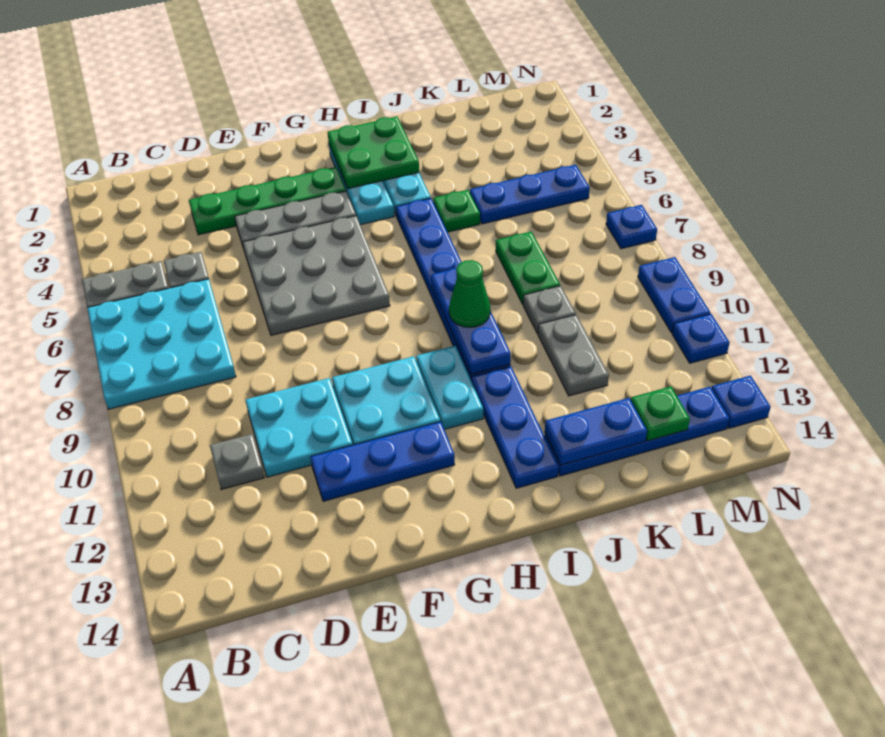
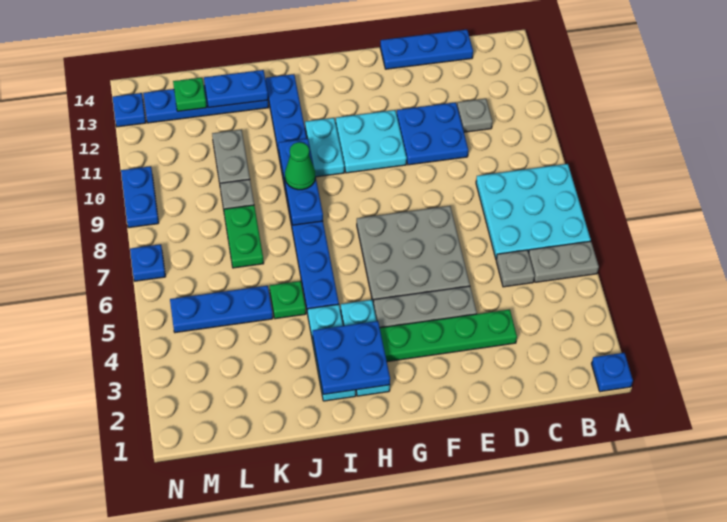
cyan 2x2 plate [245,378,353,477] -> blue 2x2 plate [397,102,468,165]
blue 1x3 plate [311,421,455,501] -> blue 1x3 plate moved to [380,30,473,69]
green 2x2 plate [328,117,419,189] -> blue 2x2 plate [313,321,390,394]
blue 1x1 plate [672,314,730,363] -> blue 1x1 plate moved to [592,353,633,392]

